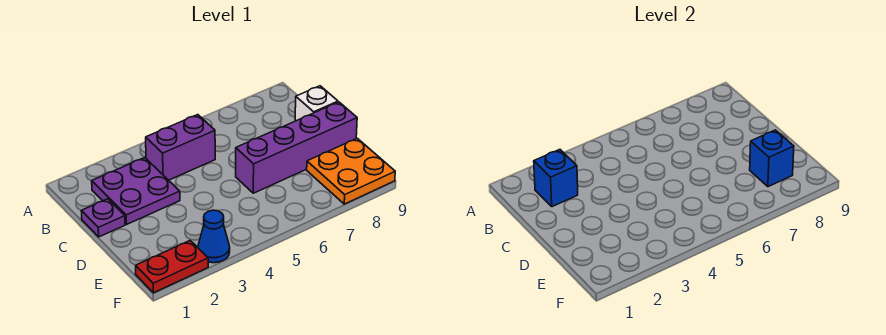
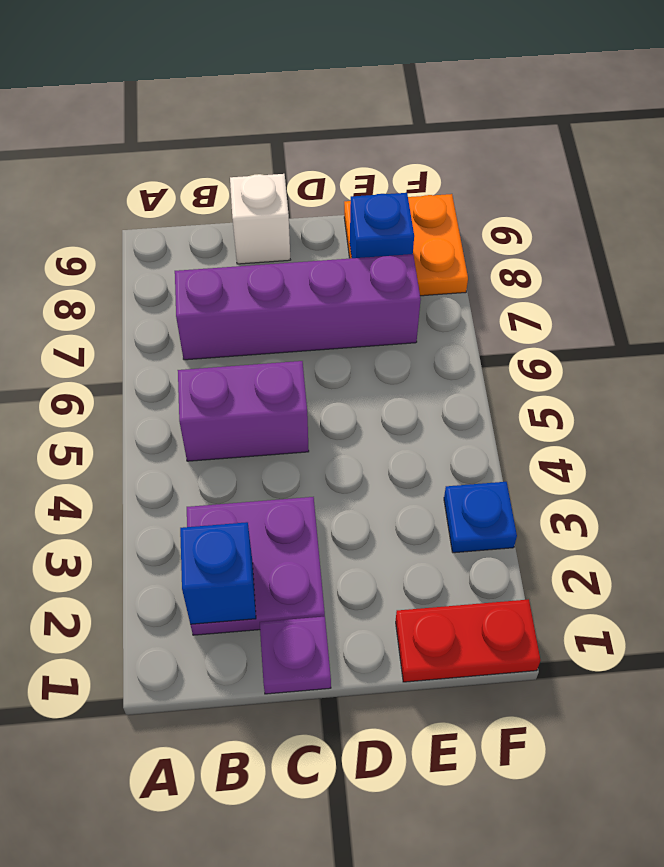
purple 1x2 brick [146,115,215,180] -> purple 1x2 brick turned to [178,361,309,461]
purple 1x4 brick [236,102,357,193] -> purple 1x4 brick turned to [175,254,421,360]
red 1x2 plate [136,241,208,293] -> red 1x2 plate turned to [396,599,540,682]
blue 1x1 cone [198,210,230,263] -> blue 1x1 plate [444,482,517,553]

